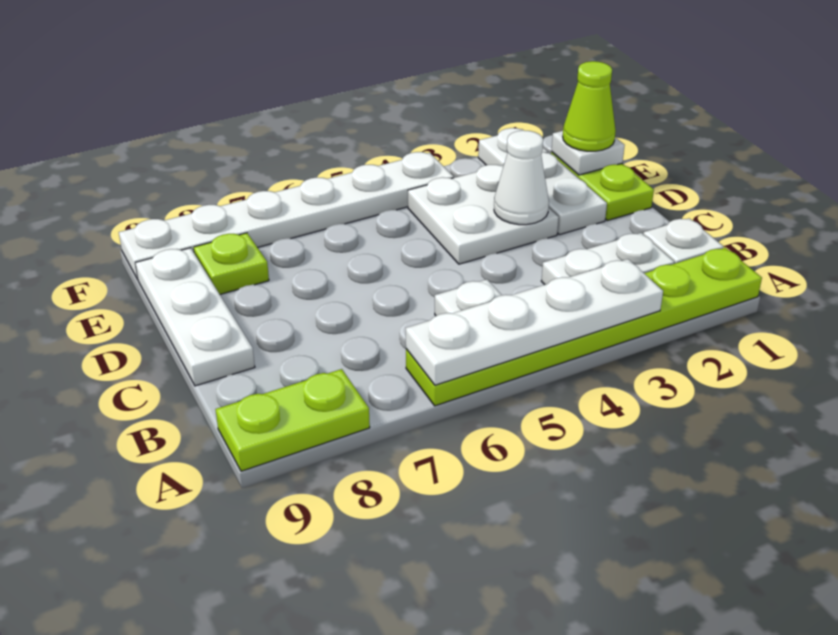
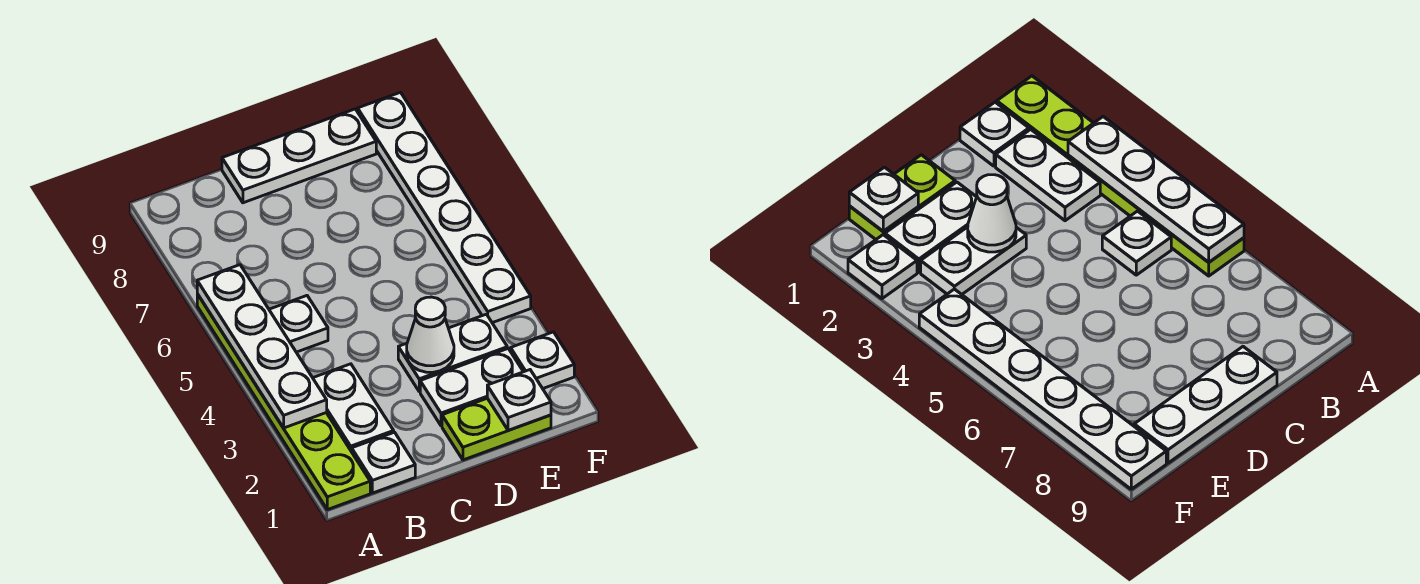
lime 1x2 plate [216,369,370,471] -> none
white 2x2 plate [408,165,559,264] -> white 1x2 plate [398,314,507,391]
lime 1x1 cone [563,61,616,151] -> none
lime 1x1 plate [194,233,269,294] -> none

